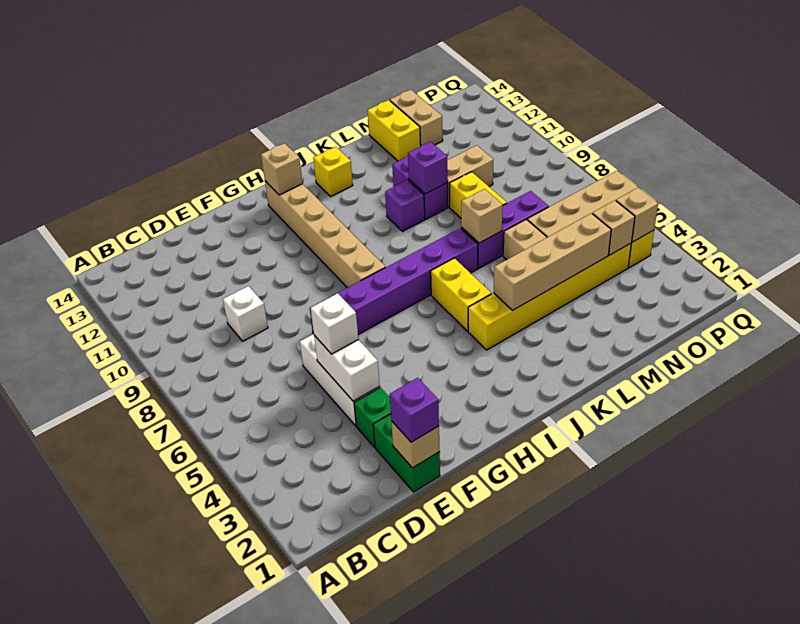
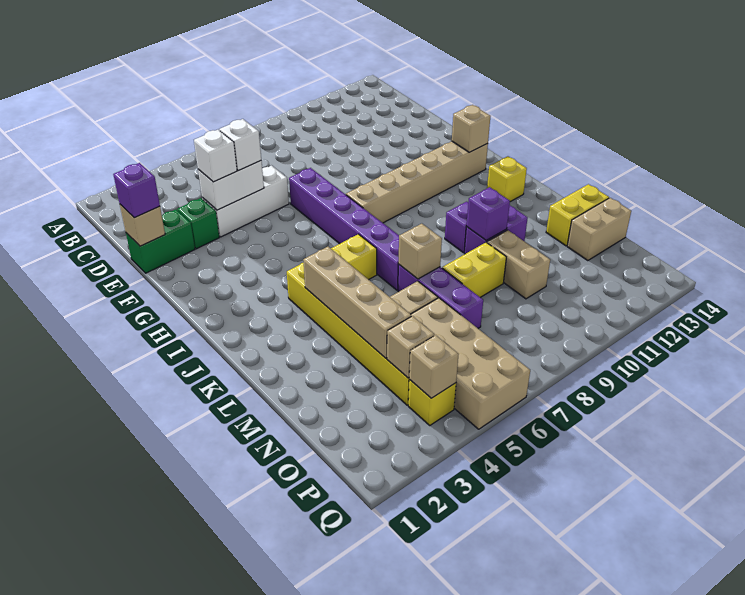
white 1x1 brick [223,286,268,341] -> white 1x1 brick moved to [194,130,237,182]

